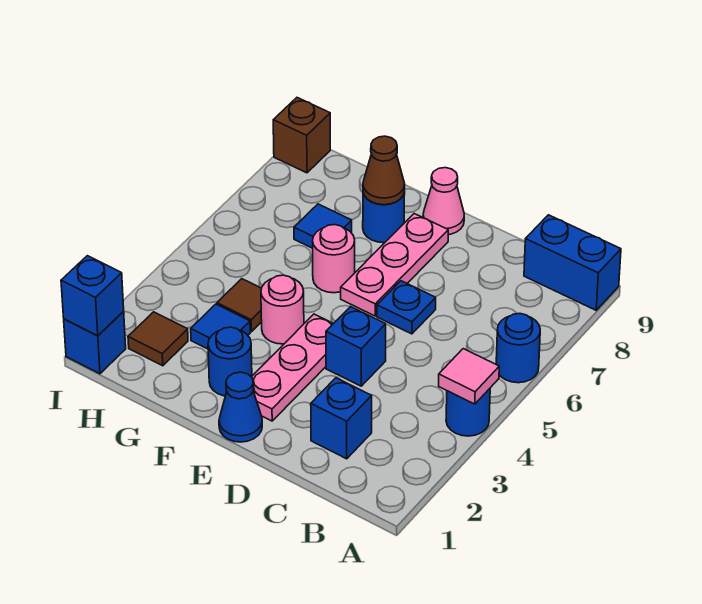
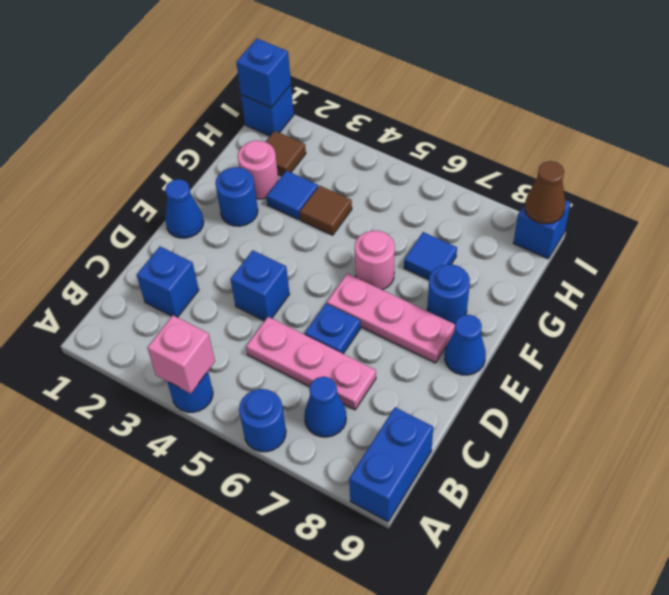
pink 1x1 tile [439,349,499,404] -> pink 1x1 brick [147,315,215,393]
none -> blue 1x1 cone [304,376,346,437]
pink 1x3 plate [252,314,333,421] -> pink 1x3 plate moved to [246,317,376,410]
pink 1x1 cone [423,168,464,235] -> blue 1x1 cone [445,315,486,375]
pink 1x1 round brick [261,275,304,344] -> pink 1x1 round brick moved to [238,140,278,199]
brown 1x1 cone [363,136,405,205] -> brown 1x1 cone moved to [525,161,565,224]
brown 1x1 brick [273,98,330,173] -> blue 1x1 brick [514,200,571,259]

